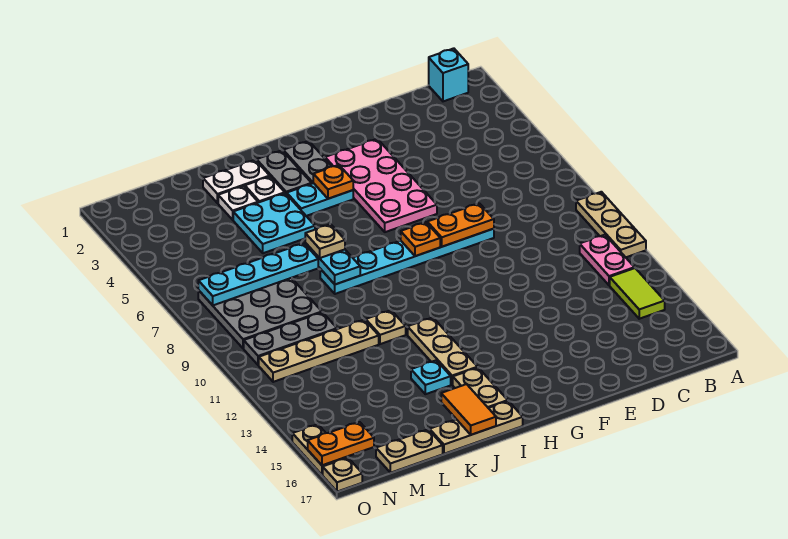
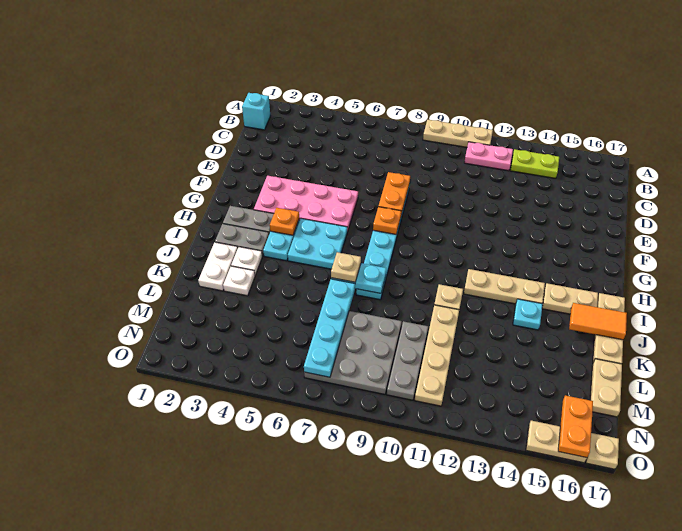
lime 1x2 tile [610,268,665,319] -> lime 1x2 plate [510,149,559,178]
cyan 2x2 plate [233,193,315,253] -> cyan 2x2 plate moved to [288,219,347,269]

